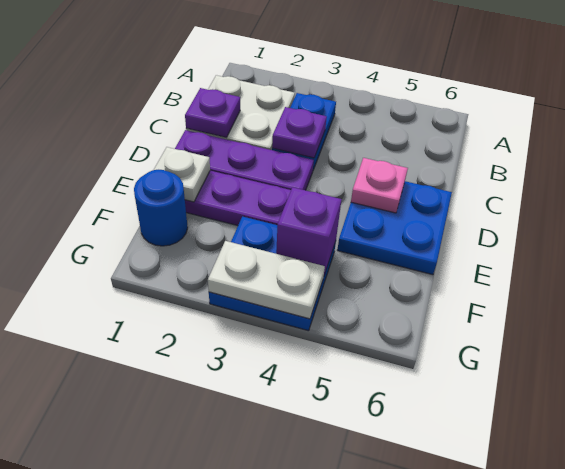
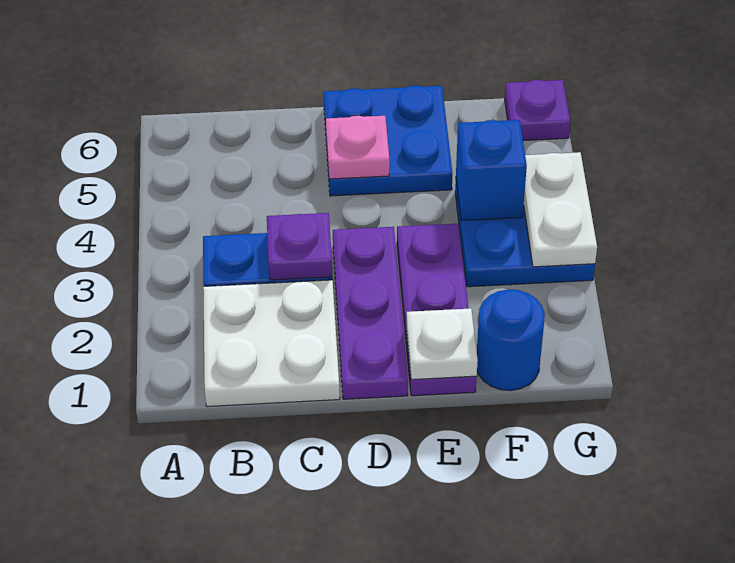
purple 1x1 plate [185,88,240,137] -> purple 1x1 plate moved to [505,80,570,141]
purple 1x1 brick [276,187,342,275] -> blue 1x1 brick [456,120,527,221]

